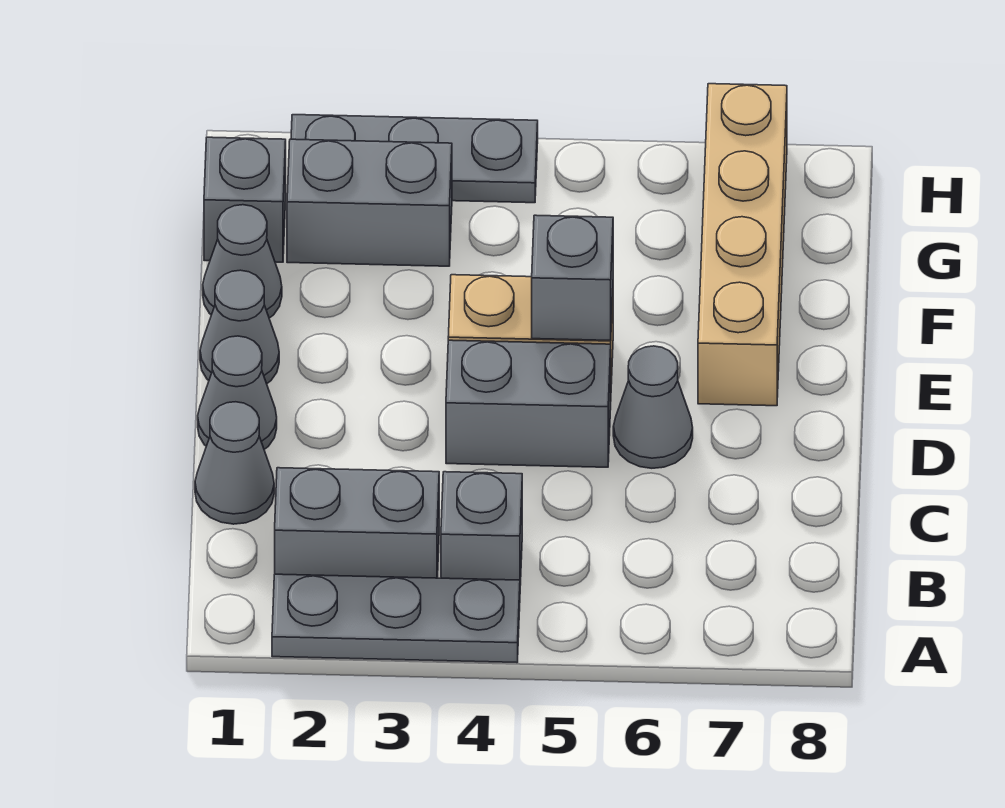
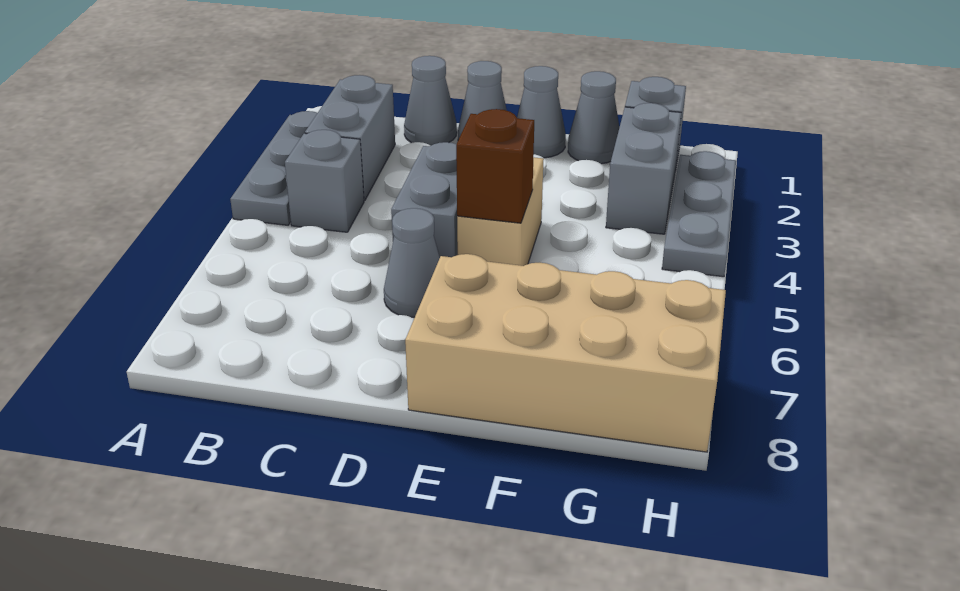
grey 1x1 brick [532,215,613,341] -> brown 1x1 brick [456,109,534,223]
tan 1x4 brick [698,84,787,406] -> tan 2x4 brick [405,254,726,452]

